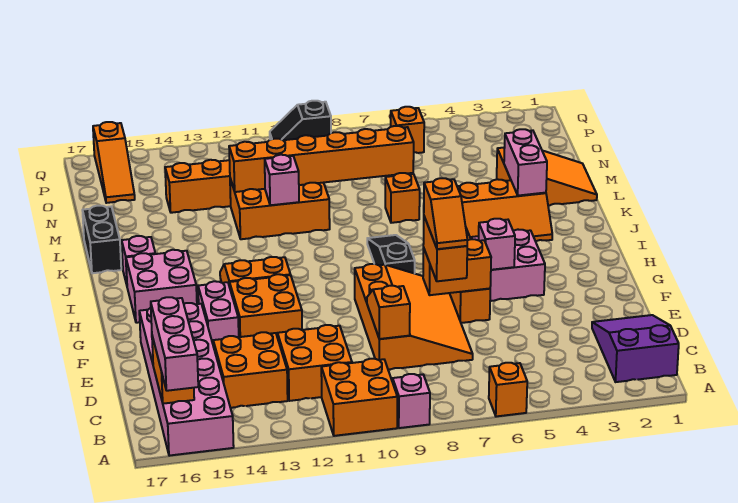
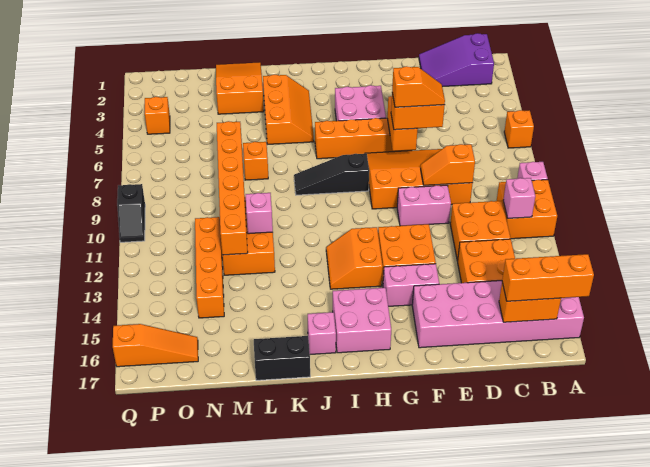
pink 1x3 brick [151,297,198,391] -> orange 1x3 brick [502,254,594,301]
pink 1x1 brick [479,219,515,270] -> pink 1x1 brick moved to [503,178,535,218]
pink 1x2 brick [504,129,547,196] -> pink 1x2 brick moved to [397,185,451,226]
orange 1x1 brick [391,107,424,153] -> orange 1x1 brick moved to [145,97,170,134]

